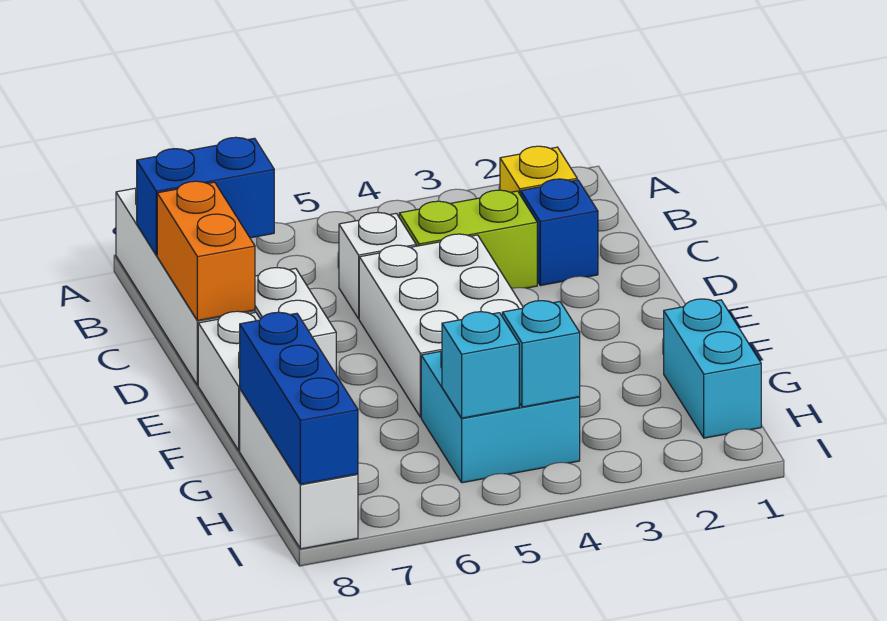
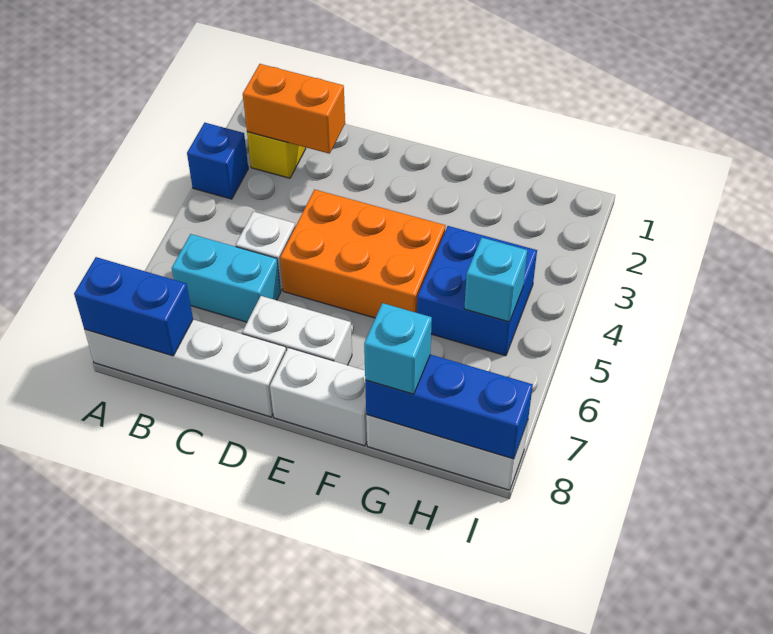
blue 1x2 brick [137,137,274,255] -> blue 1x2 brick turned to [74,257,193,356]
blue 1x1 brick [521,179,598,286] -> blue 1x1 brick moved to [187,123,248,199]
lime 1x2 brick [399,190,537,288] -> none
orange 1x2 brick [157,181,255,321] -> orange 1x2 brick moved to [243,64,345,154]
white 2x3 brick [359,234,523,417] -> orange 2x3 brick [280,189,446,318]
cyan 1x2 brick [664,299,761,438] -> cyan 1x2 brick moved to [172,234,281,322]
cyan 2x2 brick [421,351,580,483] -> blue 2x2 brick [417,226,537,356]
cyan 1x1 brick [502,301,580,407] -> cyan 1x1 brick moved to [364,303,432,394]

